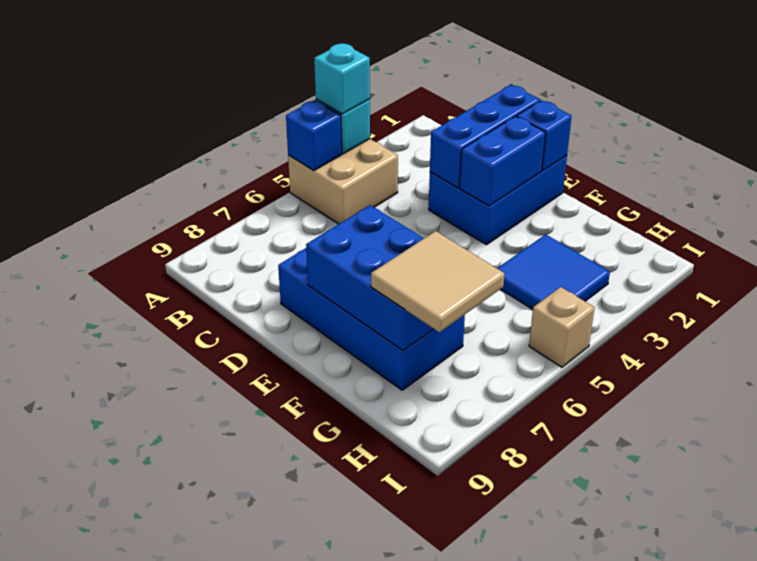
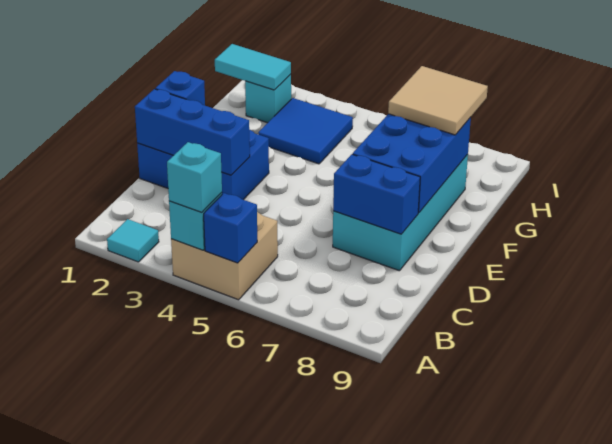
none -> cyan 1x1 tile [107,219,159,262]
blue 2x4 brick [278,248,465,390] -> cyan 2x4 brick [333,154,468,271]
blue 1x2 brick [460,116,546,206] -> blue 1x2 brick moved to [333,154,420,234]
none -> cyan 1x2 tile [215,44,291,90]
none -> cyan 1x1 brick [245,74,291,123]
tan 1x1 brick [529,287,594,367] -> none

